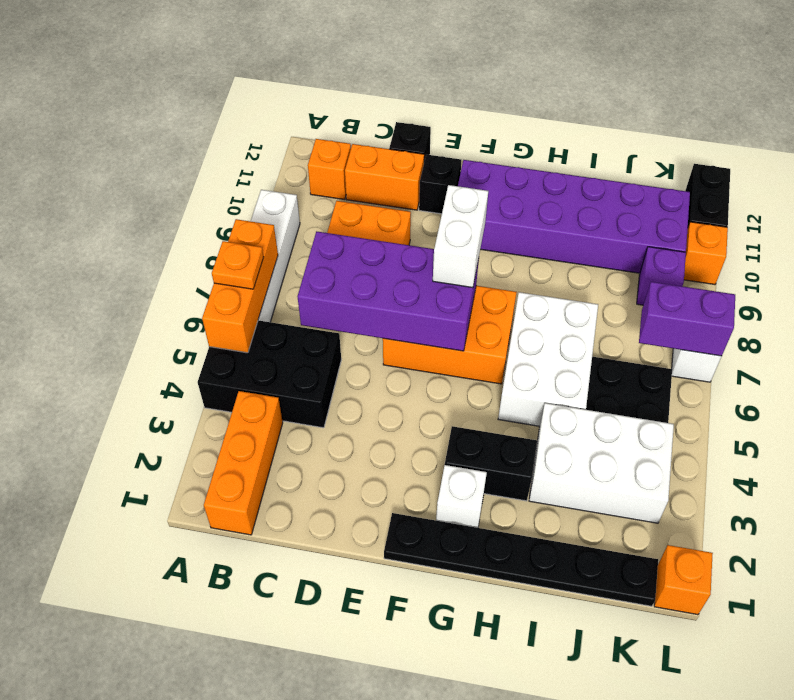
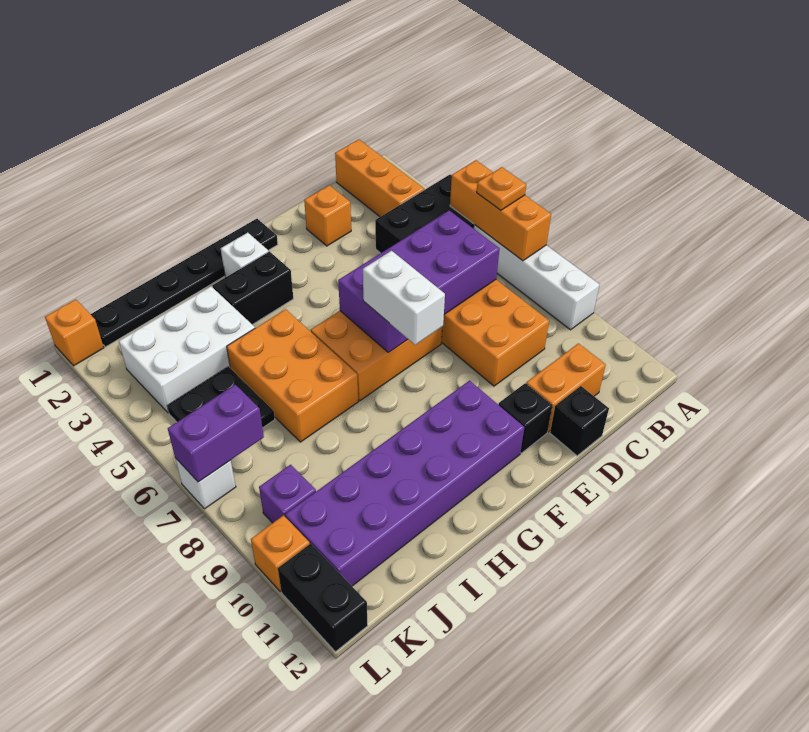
orange 1x1 brick [308,139,351,199] -> orange 1x1 brick moved to [304,185,351,246]
white 2x3 brick [498,292,598,426] -> orange 2x3 brick [227,309,358,442]

